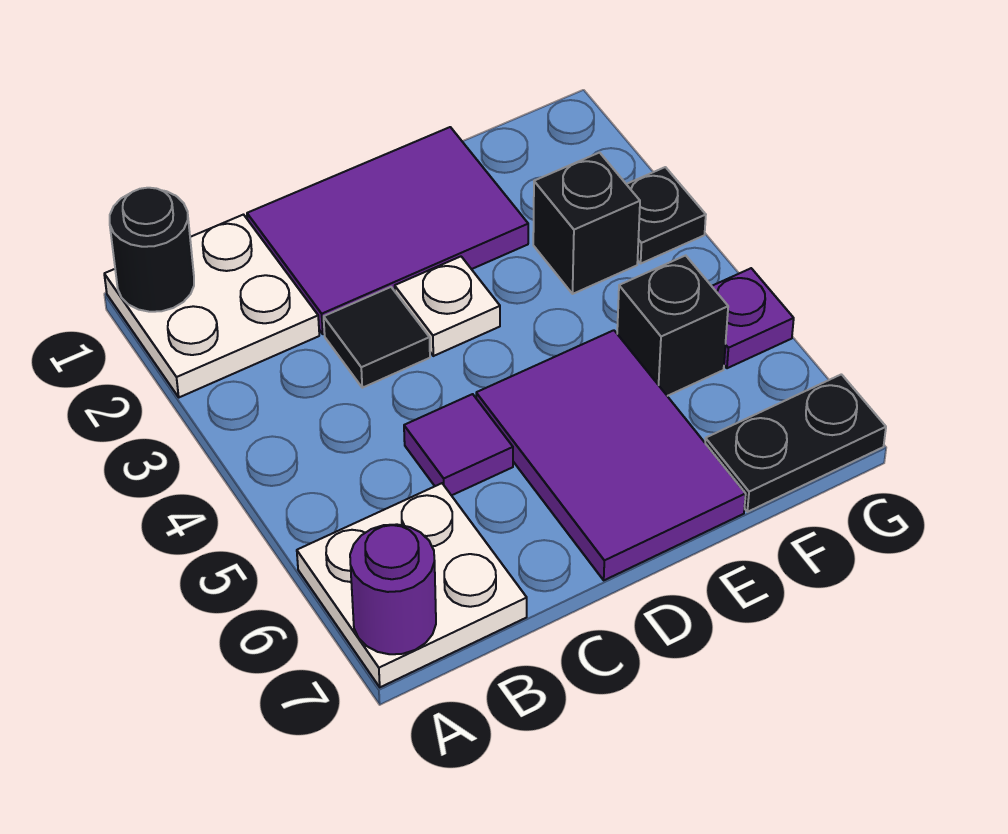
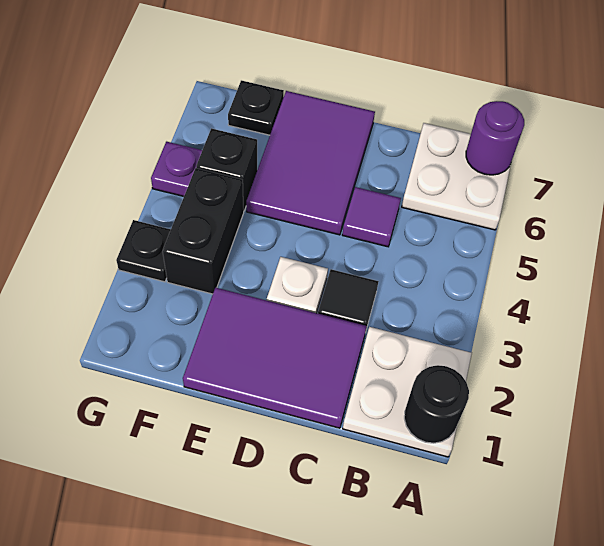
black 1x1 brick [533,153,640,294] -> black 1x2 brick [163,168,244,294]
black 1x2 plate [705,374,886,512] -> black 1x1 plate [228,80,284,135]

